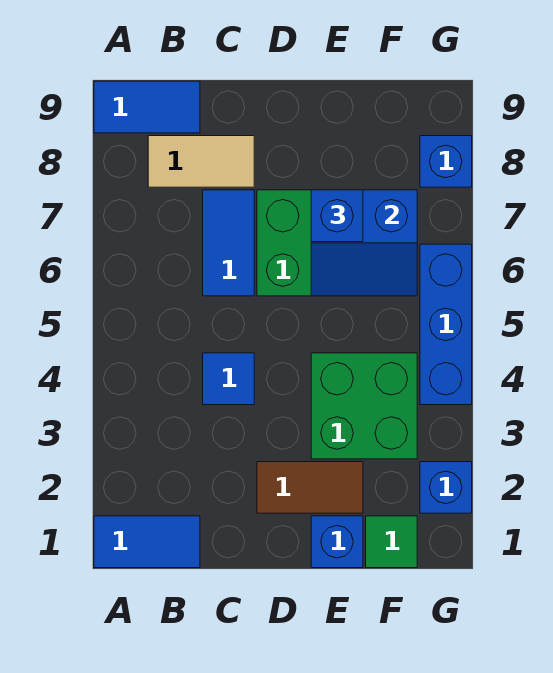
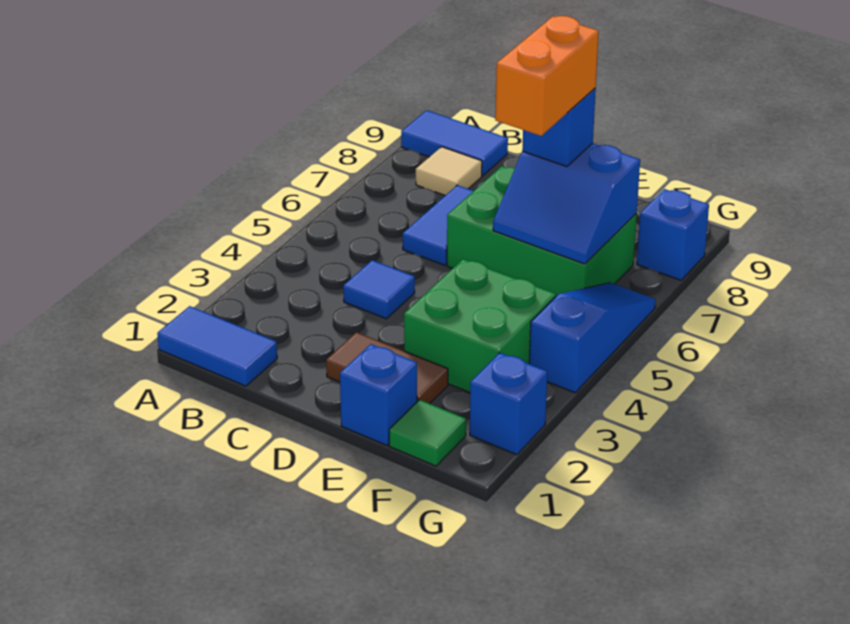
tan 1x2 tile [148,136,254,187] -> tan 1x1 tile [416,147,482,195]
none -> orange 1x2 brick [495,16,599,136]
blue 1x3 brick [420,244,472,405] -> blue 1x3 slope [529,283,655,393]

